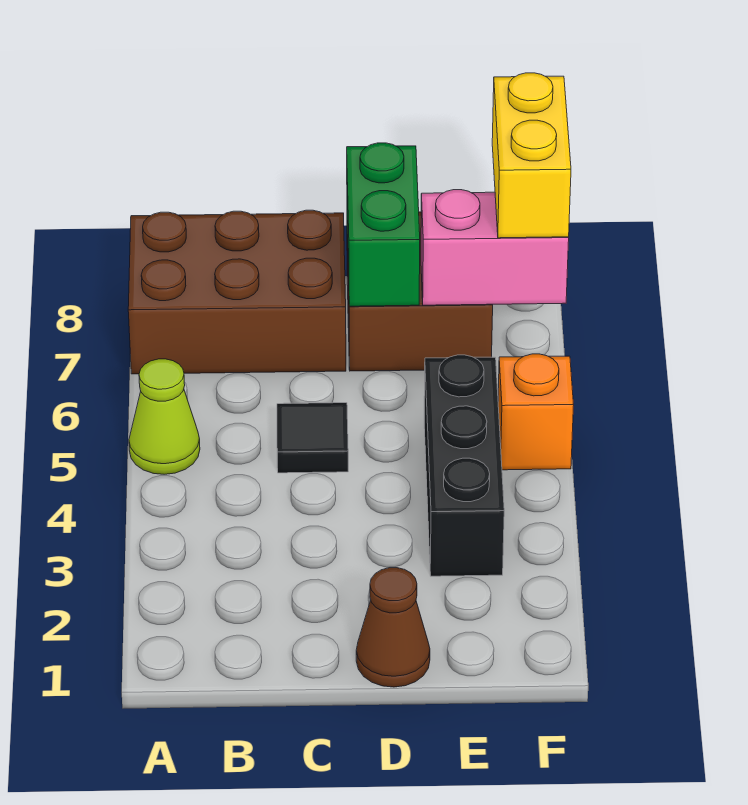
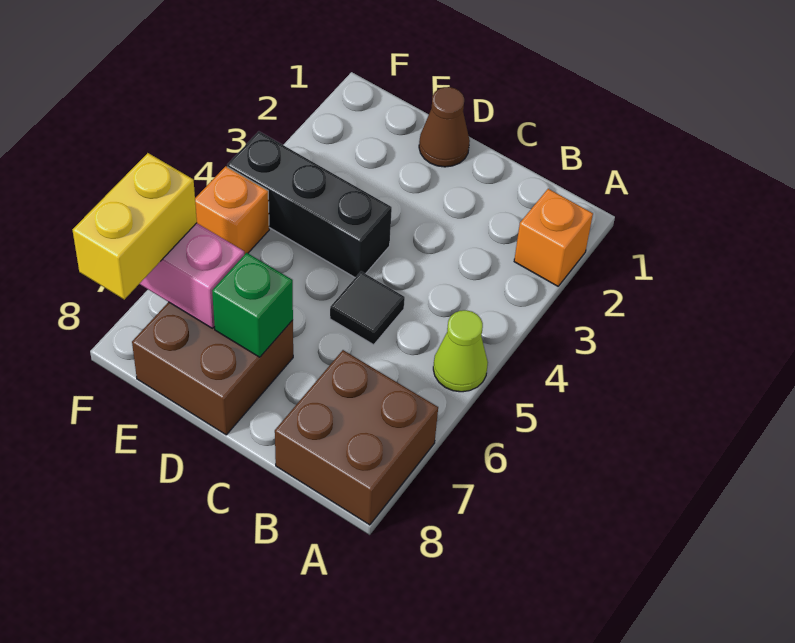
none -> orange 1x1 brick [514,189,593,286]
brown 2x3 brick [128,210,346,374] -> brown 2x2 brick [275,350,438,525]
green 1x2 brick [347,143,420,306] -> green 1x1 brick [212,253,293,357]
black 1x3 brick [424,355,504,576] -> black 1x3 brick turned to [227,131,392,277]

